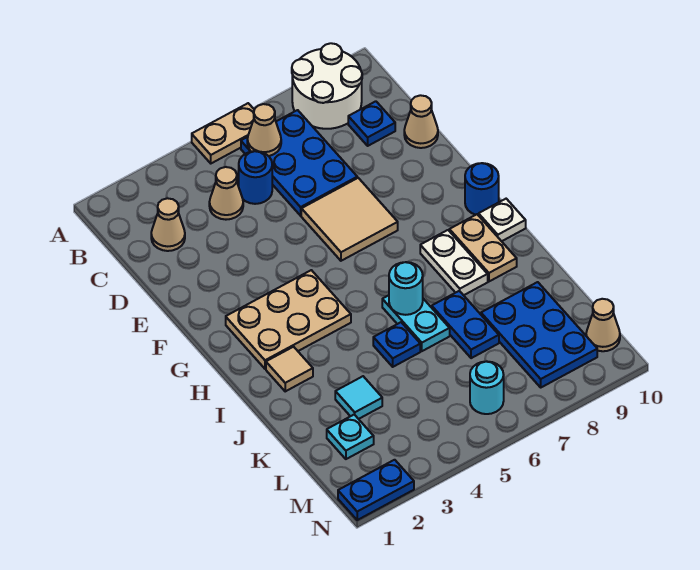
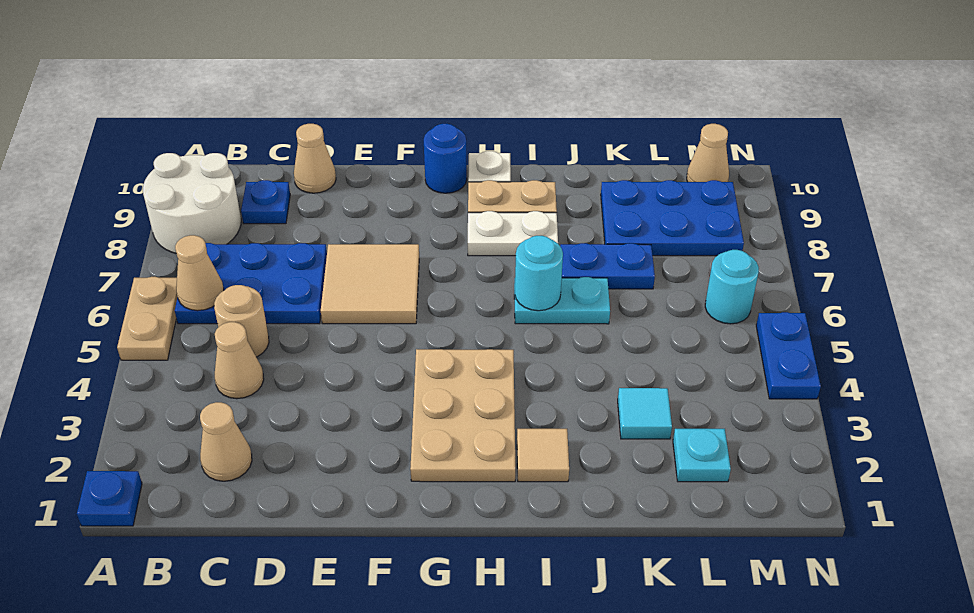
blue 1x1 round brick [239,151,272,204] -> tan 1x1 round brick [214,285,269,357]
blue 1x1 plate [373,322,420,367] -> blue 1x1 plate moved to [77,471,142,526]
blue 1x2 plate [338,460,414,520] -> blue 1x2 plate moved to [756,312,821,399]

